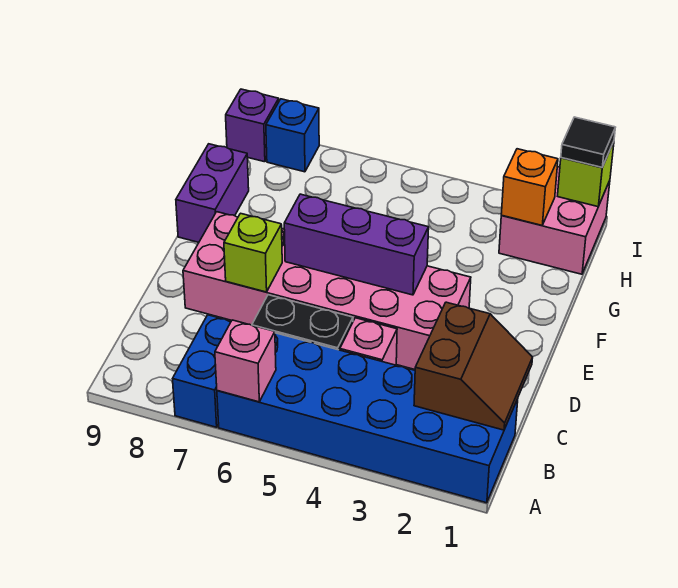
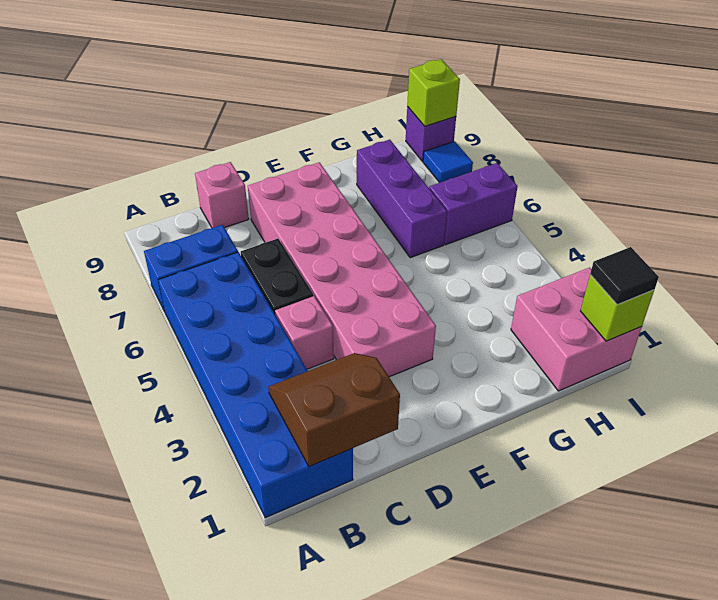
pink 1x1 brick [215,320,276,402] -> pink 1x1 brick moved to [195,162,249,228]
brown 2x2 slope [414,302,533,430] -> brown 2x2 slope turned to [268,353,400,467]
lime 1x1 brick [224,213,282,292] -> lime 1x1 brick moved to [407,59,460,126]
purple 1x3 brick [284,194,429,295] -> purple 1x3 brick moved to [357,140,447,258]
purple 1x2 brick [176,144,249,242] -> purple 1x2 brick moved to [429,163,518,245]
orange 1x1 brick [501,149,558,225] -> none
blue 1x1 brick [266,99,319,172] -> blue 1x1 tile [423,141,473,183]

